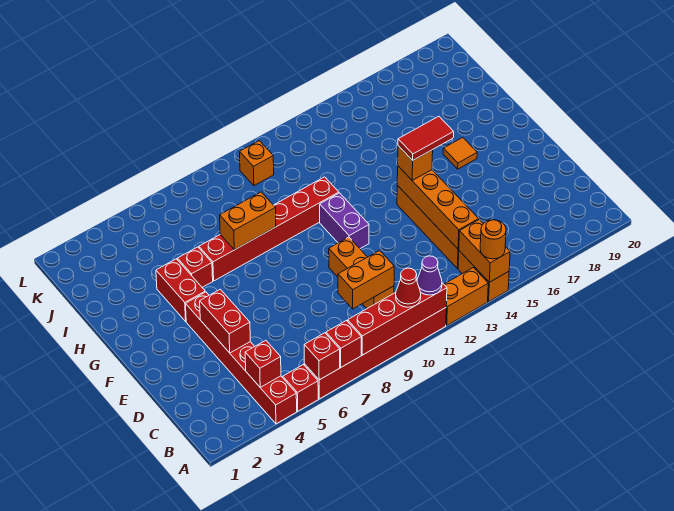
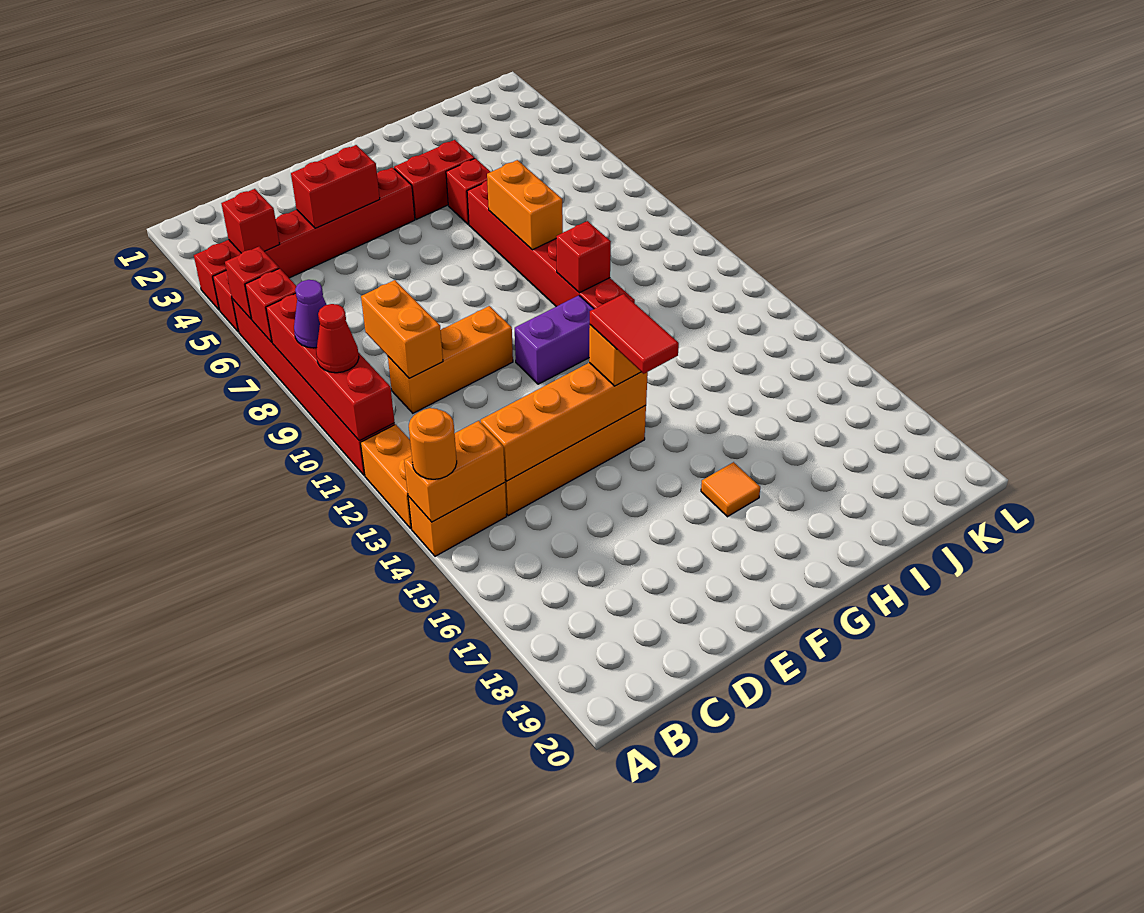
purple 1x1 cone [417,256,442,295] -> purple 1x1 cone moved to [294,280,327,348]
none -> red 1x1 brick [556,221,611,293]
orange 1x1 brick [240,141,274,186] -> none

